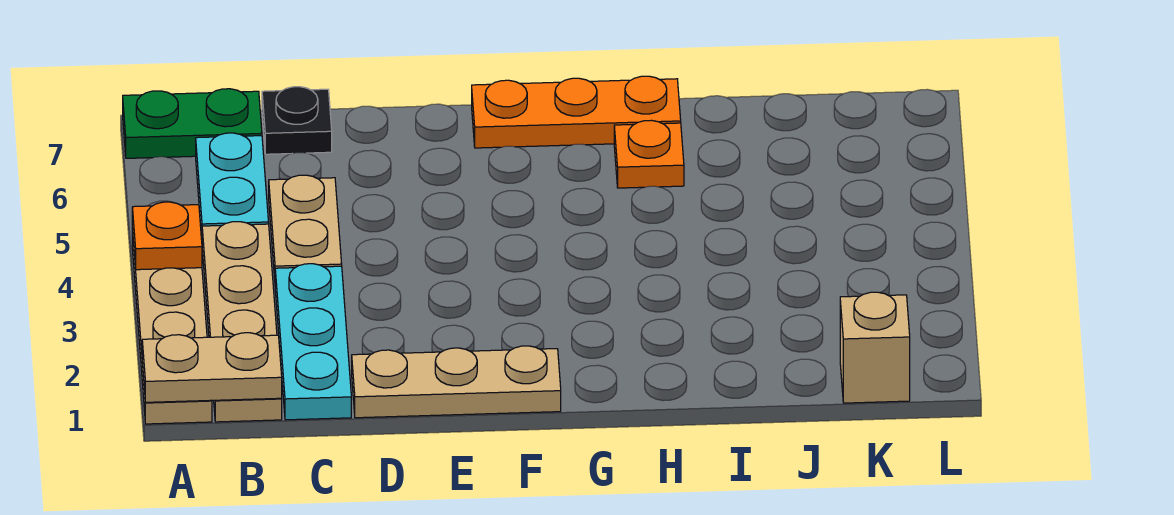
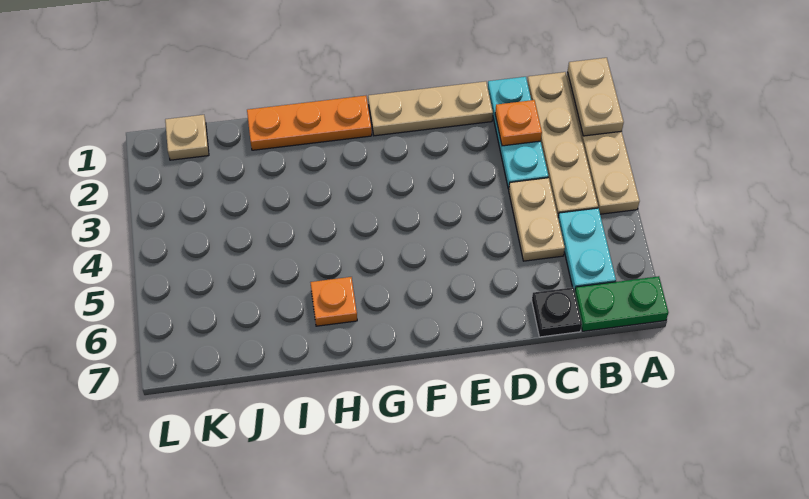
tan 1x2 plate [142,333,282,402] -> tan 1x2 plate turned to [568,58,624,136]
orange 1x1 plate [132,202,202,270] -> orange 1x1 plate moved to [495,100,542,146]
orange 1x3 plate [472,76,681,148] -> orange 1x3 plate moved to [247,96,372,150]
tan 1x1 brick [840,292,910,403] -> tan 1x1 plate [165,115,209,160]

